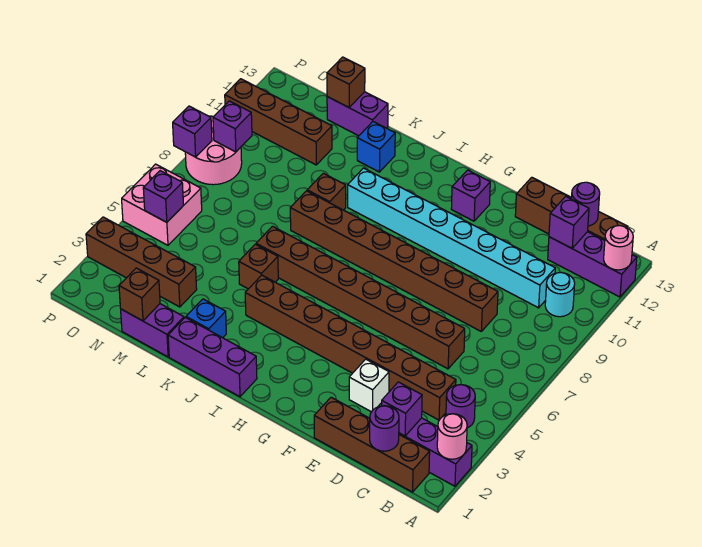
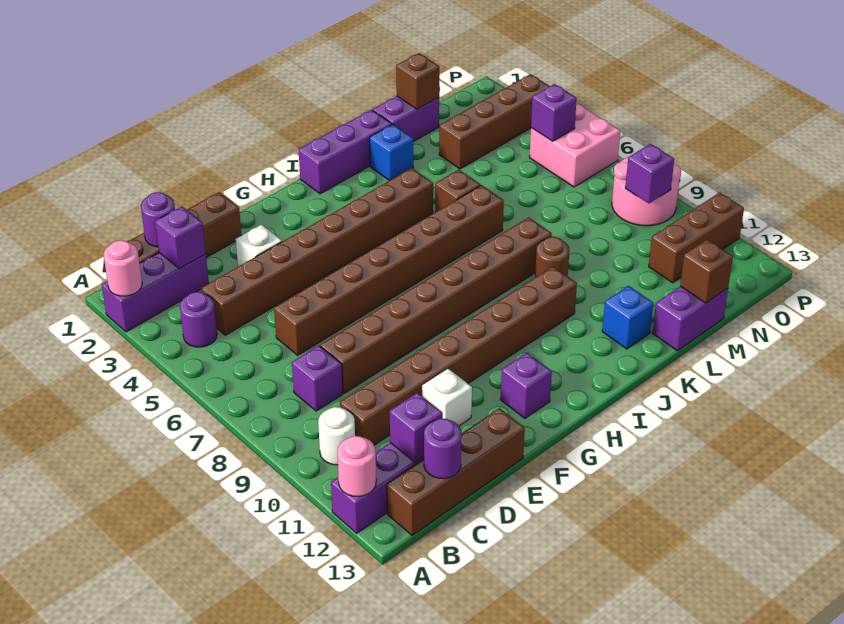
cyan 1x1 round brick [545,272,575,317] -> white 1x1 round brick [318,407,355,465]
cyan 1x8 brick [348,168,555,308] -> brown 1x8 brick [340,267,577,445]
none -> white 1x1 brick [422,368,472,426]
brown 1x1 brick [307,173,346,210] -> brown 1x1 round brick [535,237,569,277]
brown 1x4 brick [225,79,332,165] -> brown 1x3 brick [649,193,744,283]
purple 1x1 brick [173,106,212,157] -> purple 1x1 brick moved to [292,346,343,411]

